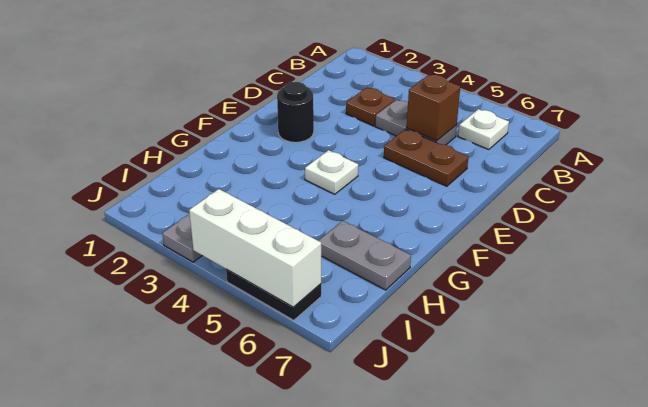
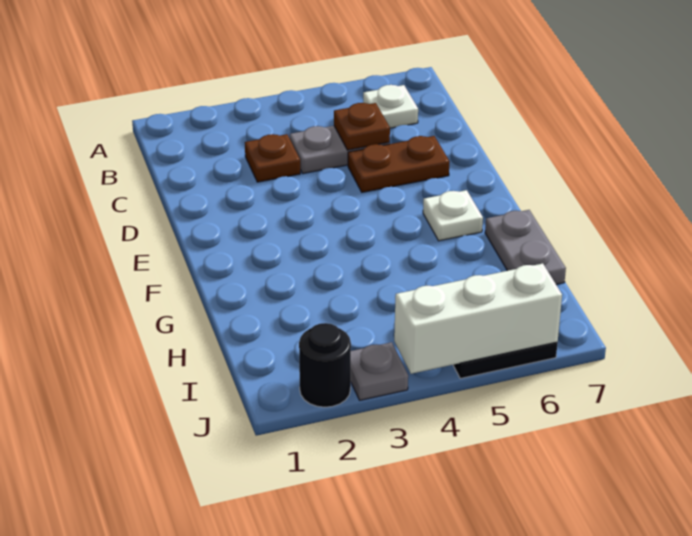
brown 1x1 brick [407,74,460,141] -> brown 1x1 plate [334,103,390,150]
black 1x1 round brick [277,82,314,142] -> black 1x1 round brick moved to [299,323,351,407]
white 1x1 plate [305,150,358,194] -> white 1x1 plate moved to [423,190,483,241]
grey 1x2 plate [318,221,411,290] -> grey 1x2 plate turned to [485,210,566,284]

